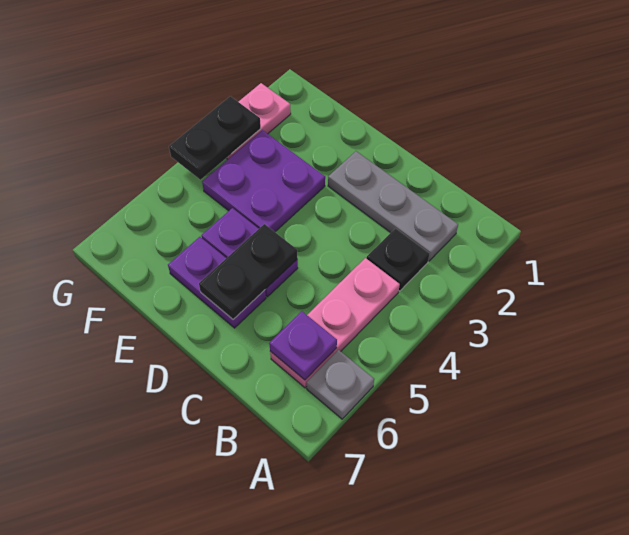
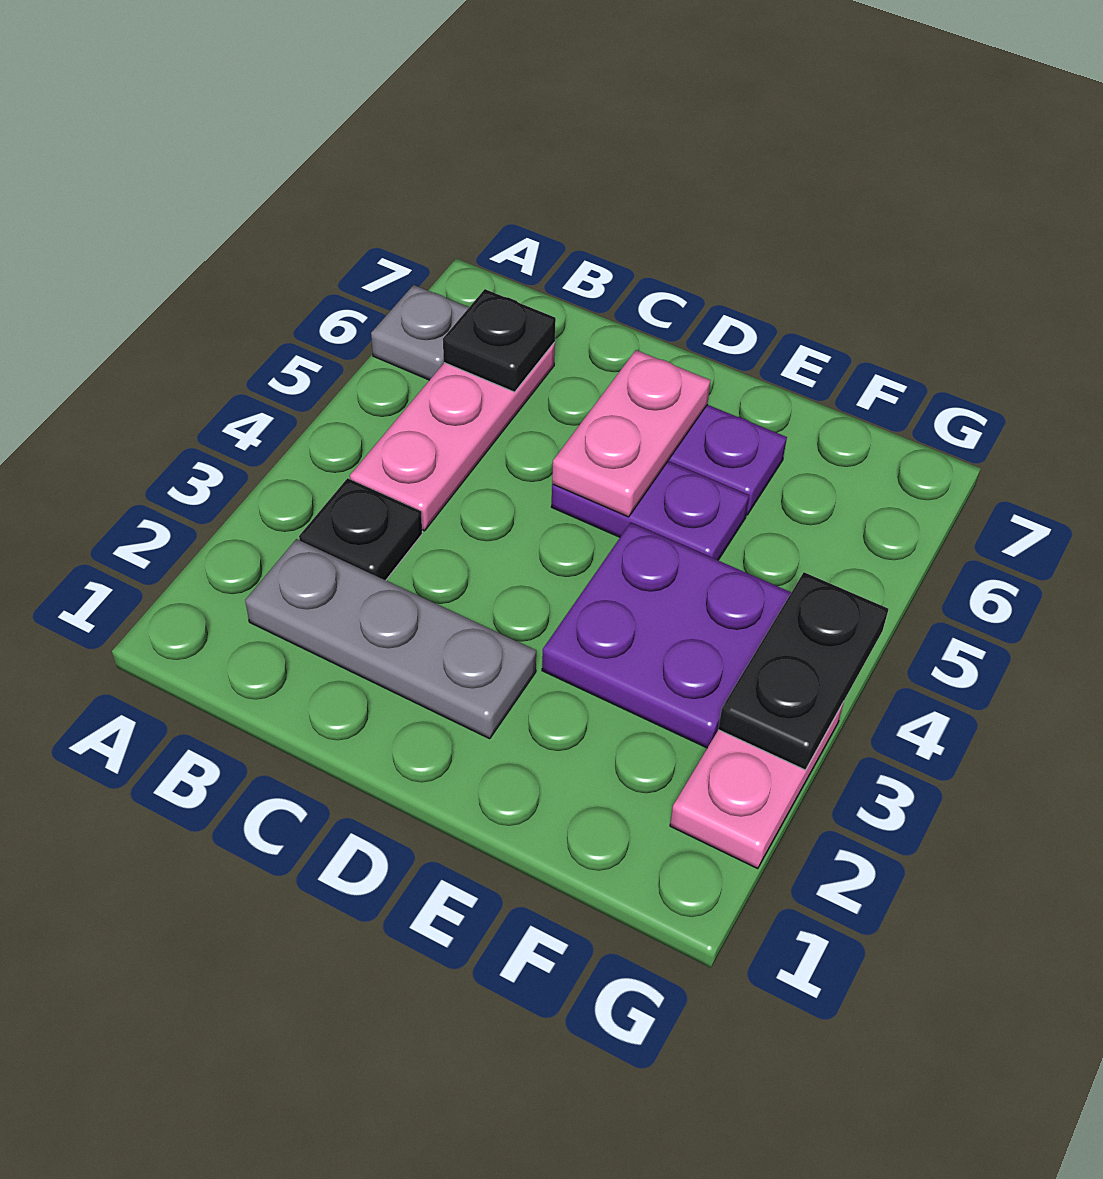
purple 1x1 plate [269,311,337,380] -> black 1x1 plate [443,289,556,392]
black 1x2 plate [199,224,298,319] -> pink 1x2 plate [552,350,711,517]

